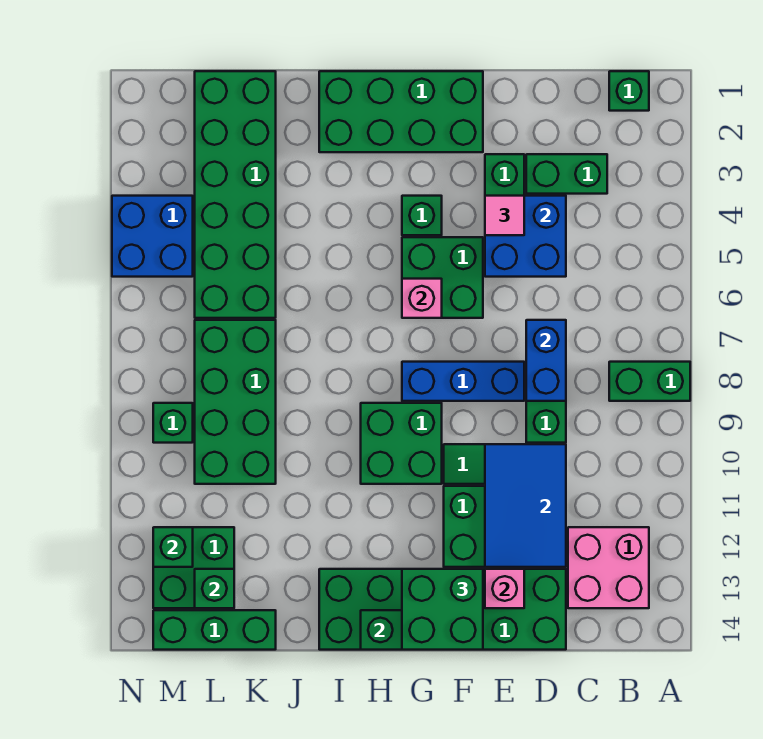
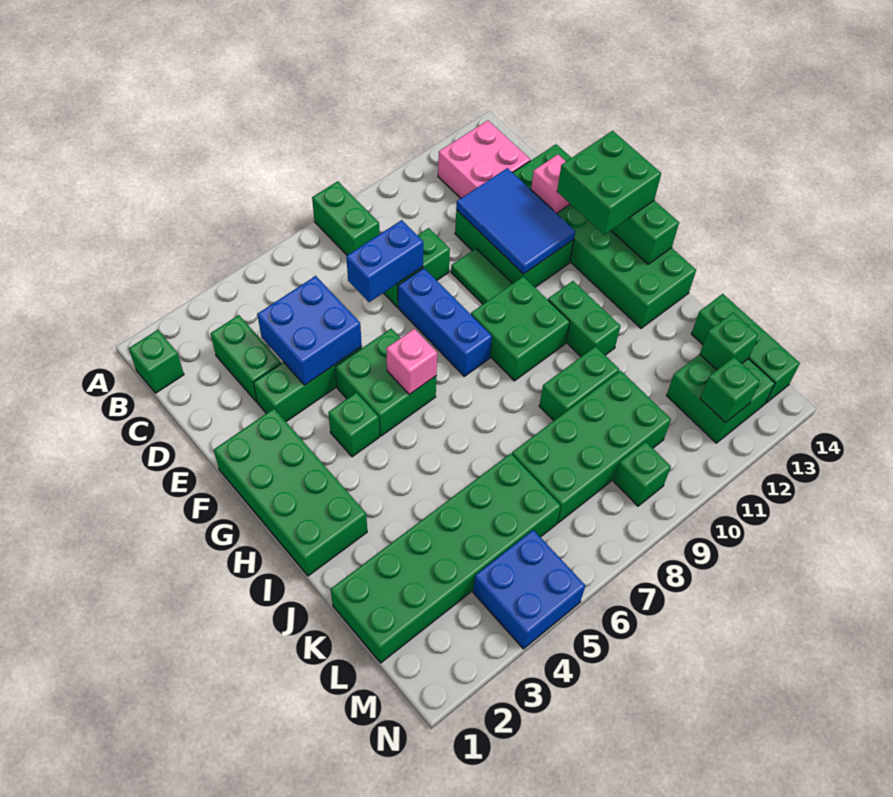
blue 2x3 tile [485,444,566,567] -> blue 2x3 tile turned to [456,168,575,274]
pink 1x1 tile [485,196,524,235] -> none
none -> green 1x2 brick [548,281,620,357]
none -> green 1x2 brick [539,346,619,421]

